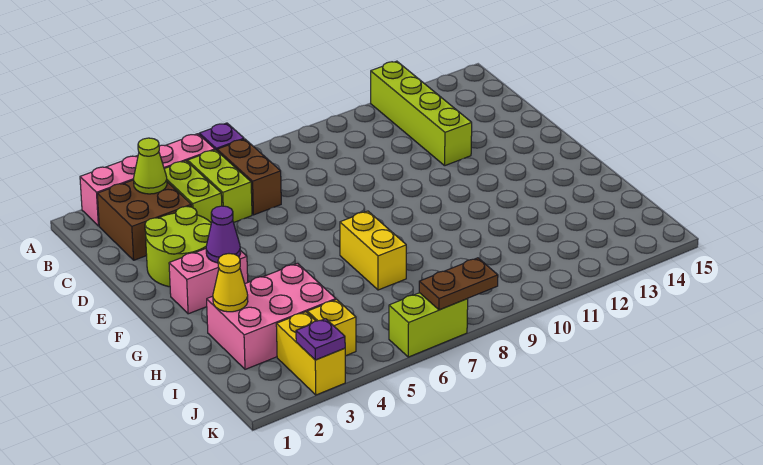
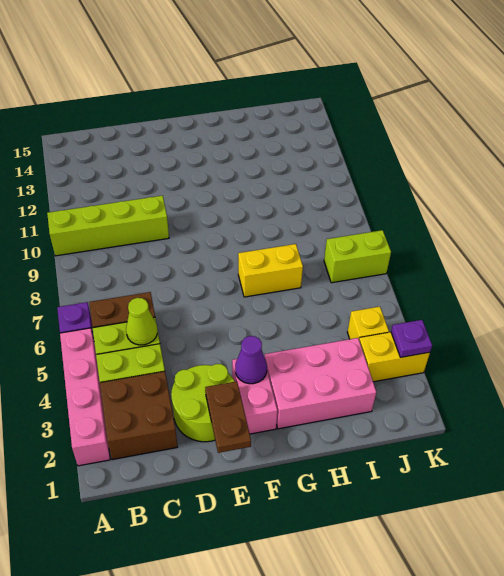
lime 1x4 brick [371,61,472,166] -> lime 1x4 brick moved to [47,196,169,256]
lime 1x1 cone [134,138,167,194] -> lime 1x1 cone moved to [126,298,157,345]
pink 2x3 brick [207,263,336,369] -> pink 2x3 brick turned to [264,338,376,429]
yellow 1x1 cone [213,254,248,312] -> none
lime 1x2 brick [389,293,468,357] -> lime 1x2 brick turned to [324,230,391,283]
brown 1x2 plate [419,258,498,310] -> brown 1x2 plate moved to [205,381,251,453]

